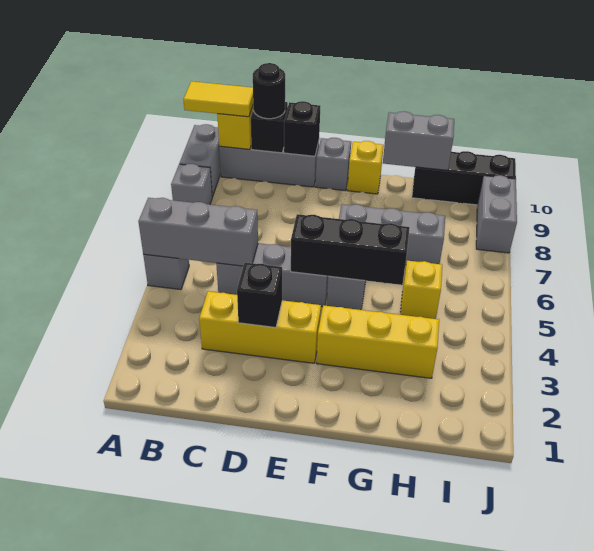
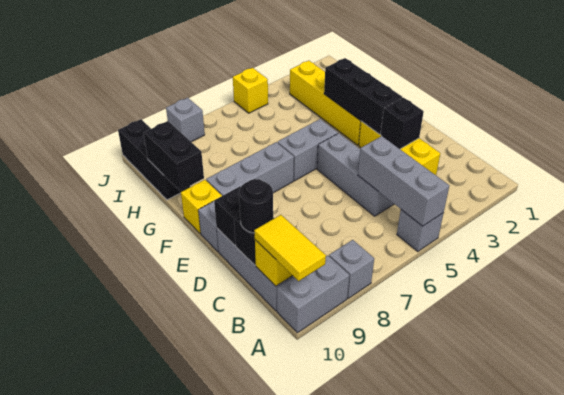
black 1x3 brick [291,214,410,285] -> black 1x3 brick moved to [324,58,403,134]
yellow 1x3 brick [317,305,439,378] -> yellow 1x4 brick [290,61,361,145]
grey 1x3 brick [339,204,445,265] -> grey 1x3 brick turned to [206,142,294,196]
grey 1x2 brick [383,111,454,170] -> black 1x2 brick [144,121,204,191]
yellow 1x1 brick [400,261,442,319] -> yellow 1x1 brick moved to [233,68,268,113]
grey 1x2 brick [476,175,517,253] -> grey 1x1 brick [166,98,205,142]

